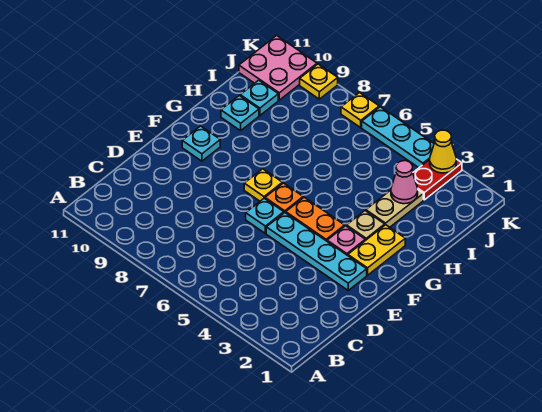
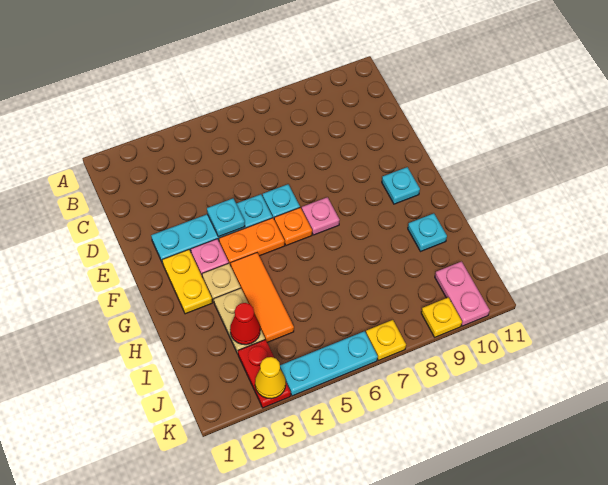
yellow 1x1 plate [244,169,282,201] -> pink 1x1 plate [302,197,340,235]
none -> orange 1x3 tile [231,253,294,342]
pink 1x1 cone [391,161,418,204] -> red 1x1 cone [230,303,260,345]
cyan 1x1 plate [240,80,278,115] -> cyan 1x1 plate moved to [207,199,245,237]
pink 2x2 plate [239,36,317,100] -> pink 1x2 plate [435,261,490,326]

